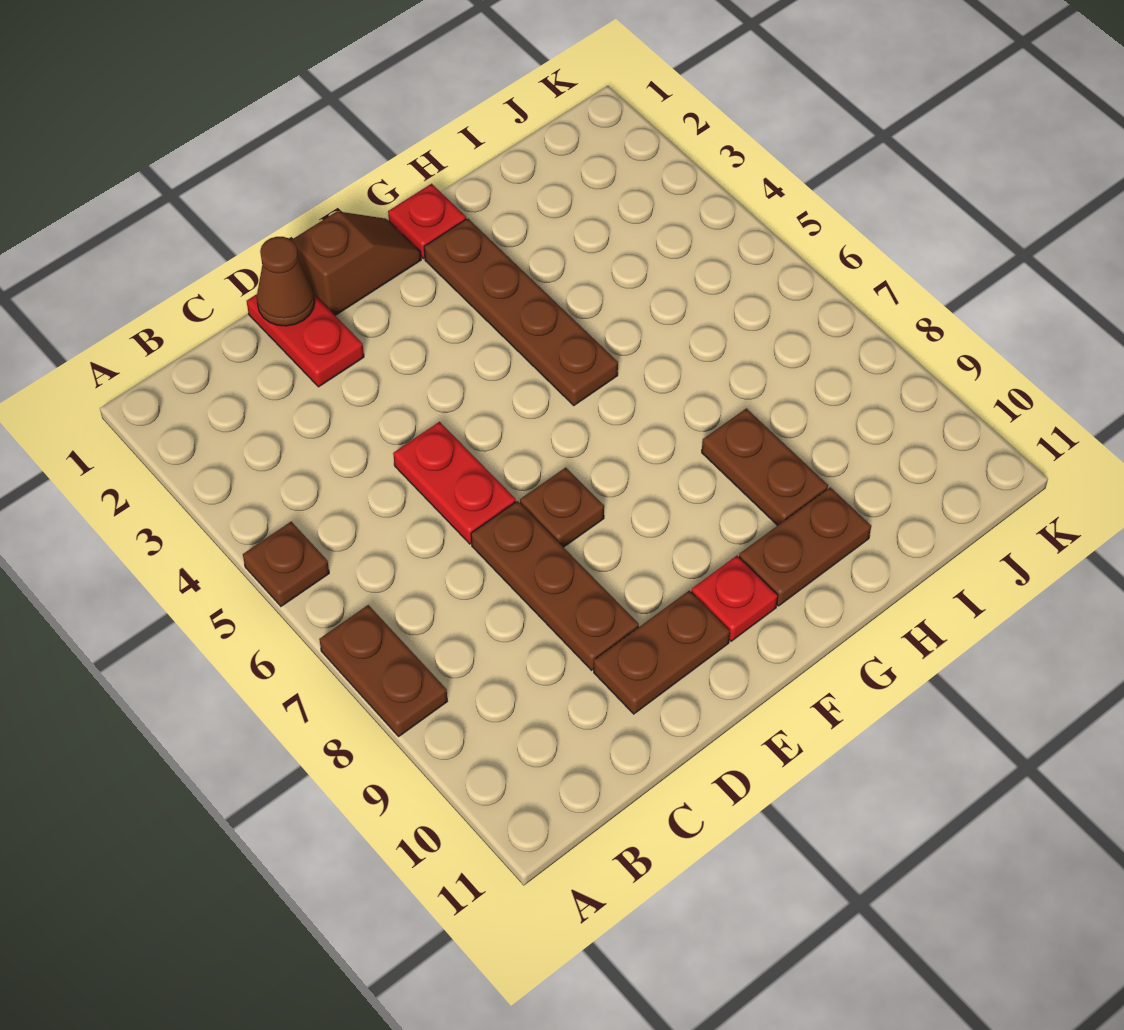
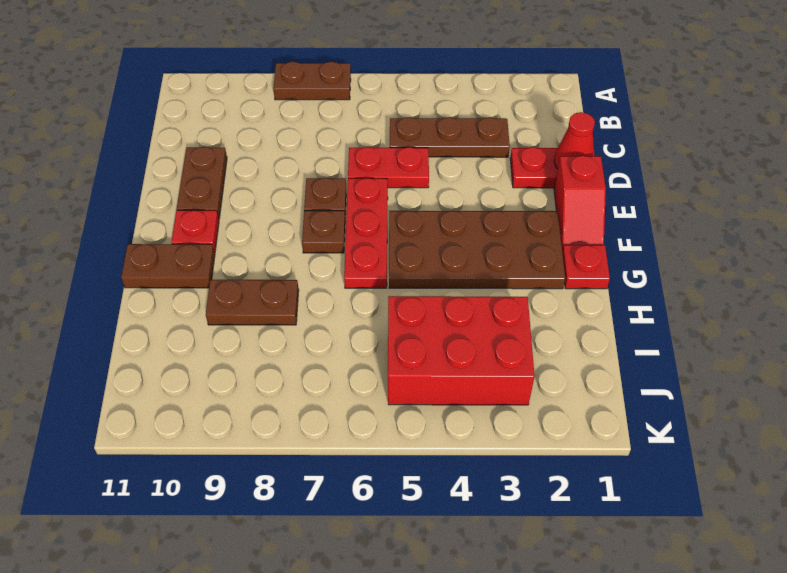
brown 1x1 plate [243,522,329,606] -> brown 1x1 plate moved to [302,211,345,253]
brown 1x1 cone [257,237,315,326] -> red 1x1 cone [554,112,595,169]
brown 1x3 plate [471,501,639,670] -> brown 1x3 plate moved to [390,117,510,157]
brown 1x2 slope [292,211,421,315] -> red 1x2 slope [554,156,606,250]
none -> red 1x3 plate [344,178,388,288]
brown 1x4 plate [424,219,618,405] -> brown 2x4 plate [389,211,565,289]
brown 1x2 plate [739,487,871,606] -> brown 1x2 plate turned to [121,244,215,288]
none -> red 2x3 brick [388,296,535,405]

